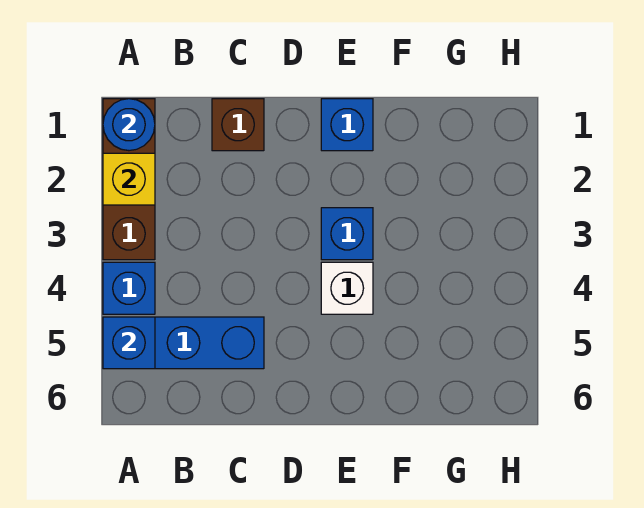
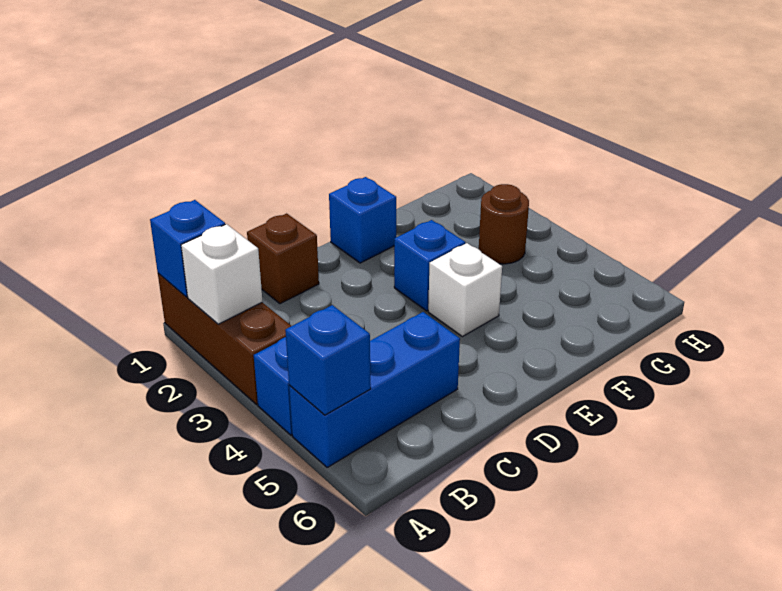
blue 1x1 round brick [103,99,155,151] -> blue 1x1 brick [150,200,225,297]
yellow 1x1 brick [103,153,155,205] -> white 1x1 brick [181,224,263,324]
none -> brown 1x1 round brick [479,184,529,264]

